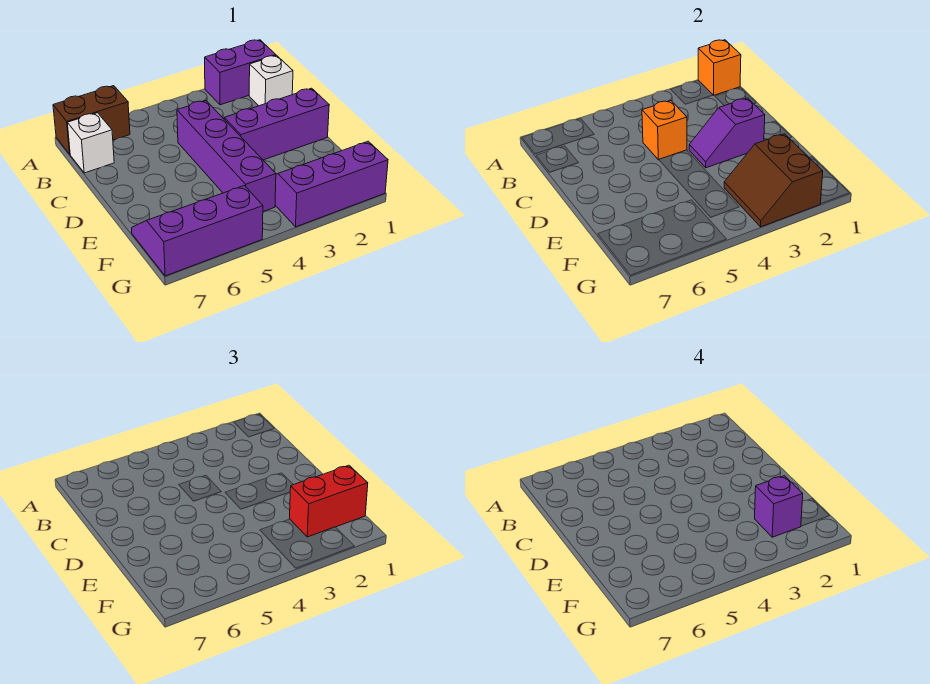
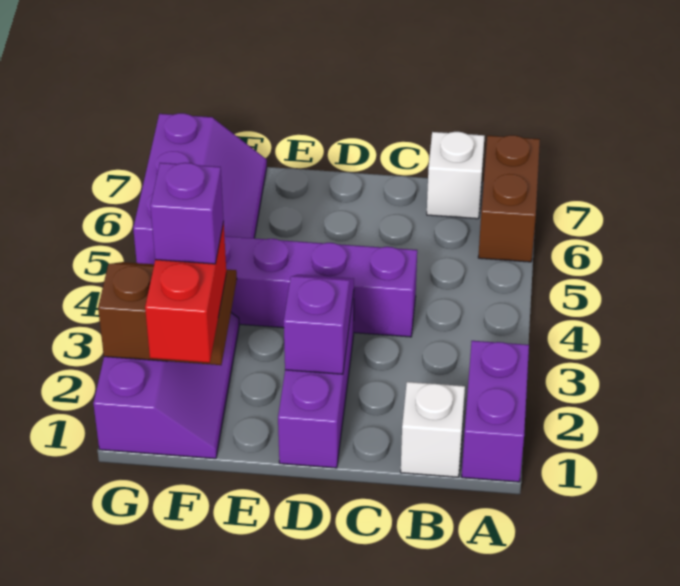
orange 1x1 brick [698,40,741,95] -> none
orange 1x1 brick [642,100,687,160] -> none

